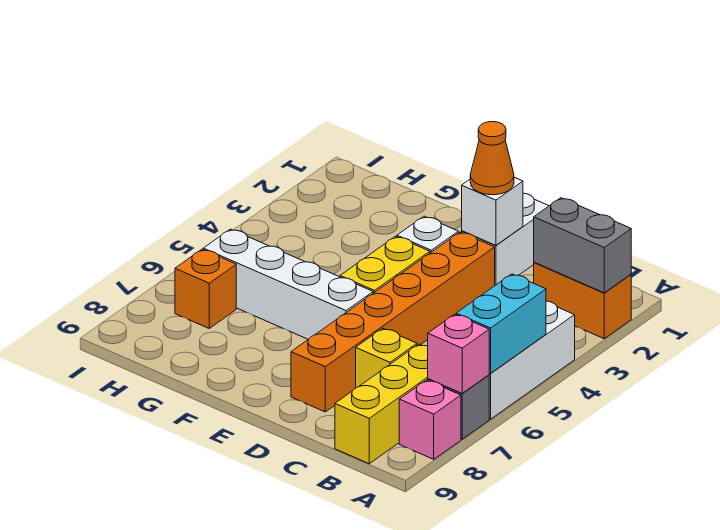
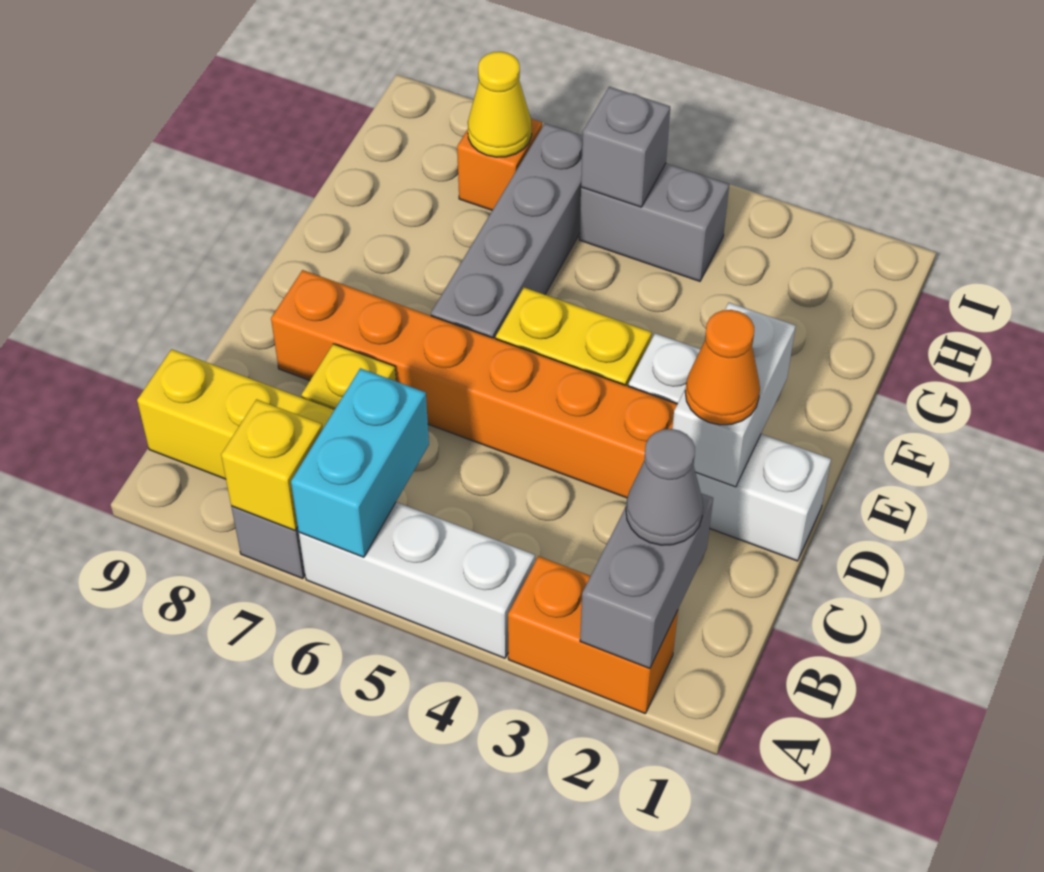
orange 1x2 brick [534,262,631,339] -> orange 1x2 brick turned to [508,556,678,714]
cyan 1x2 brick [456,274,546,373] -> cyan 1x2 brick turned to [291,368,429,557]
pink 1x1 brick [428,314,489,393] -> yellow 1x1 brick [221,399,323,530]
pink 1x1 brick [399,380,461,459] -> none
none -> grey 1x1 cone [626,429,703,545]
white 1x1 brick [462,177,523,245] -> white 1x2 brick [672,303,796,487]
white 1x4 brick [203,229,373,339] -> grey 1x4 brick [431,123,583,339]
none -> grey 1x2 brick [579,163,729,281]
none -> grey 1x1 brick [581,87,670,207]
none -> yellow 1x1 cone [468,52,532,157]

